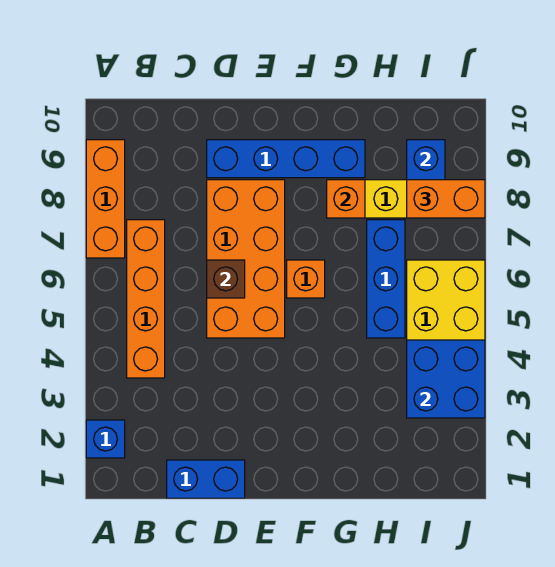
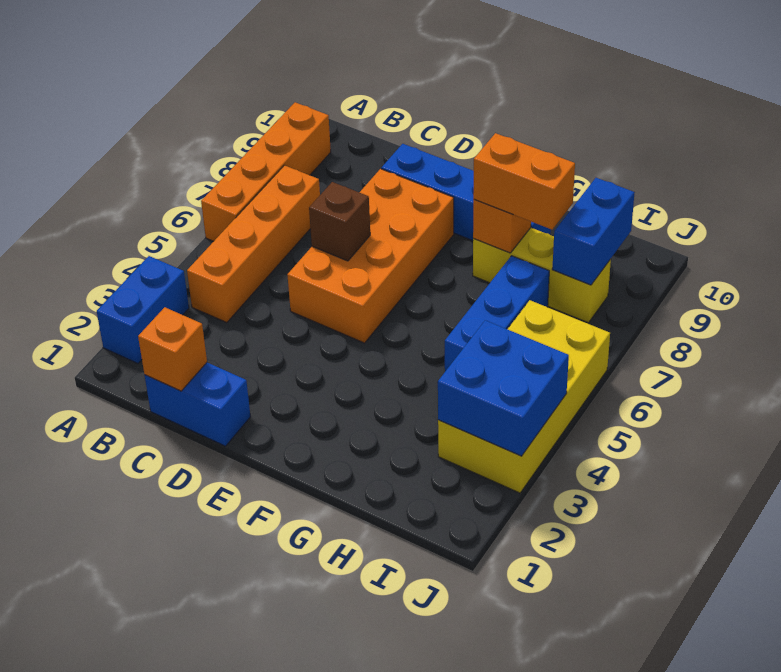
blue 1x1 brick [86,420,125,458] -> blue 1x2 brick [97,256,189,363]
orange 1x3 brick [86,140,125,258] -> orange 1x4 brick [201,102,331,241]
orange 1x1 brick [287,260,325,298] -> orange 1x1 brick moved to [138,307,207,391]
orange 1x2 brick [407,180,485,218] -> orange 1x2 brick moved to [473,133,575,229]

